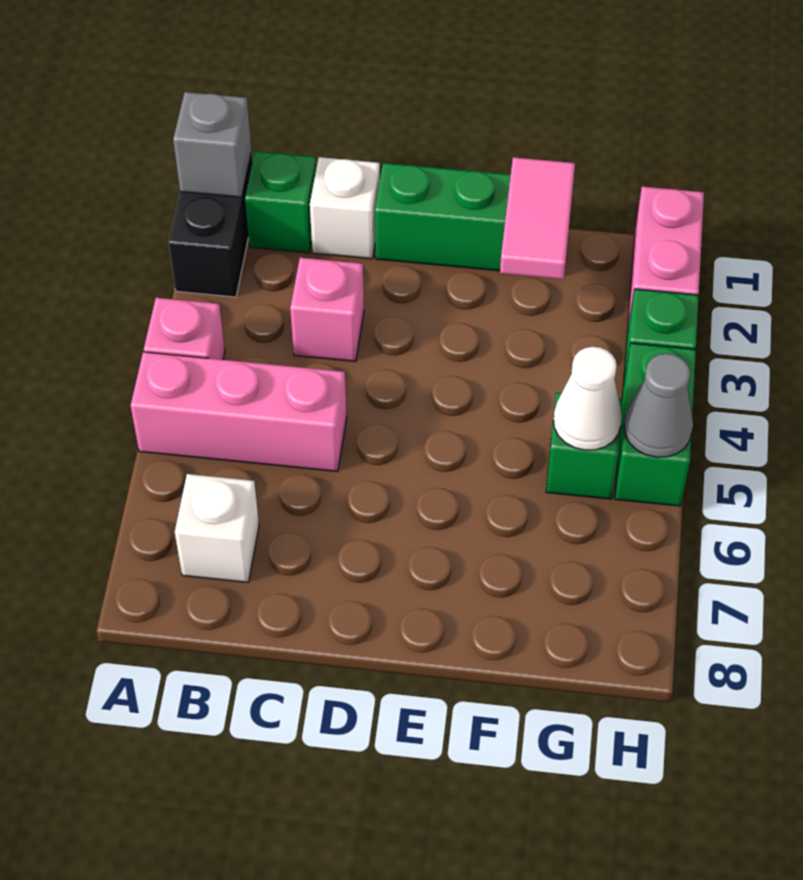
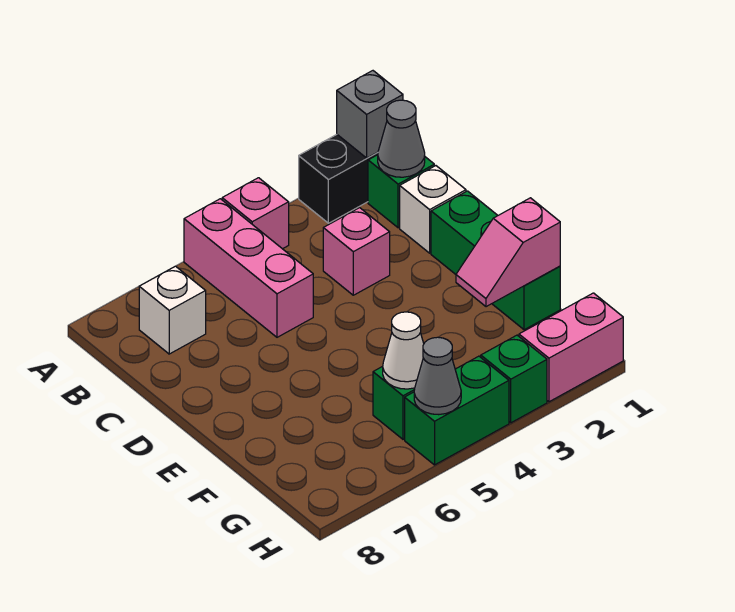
none -> grey 1x1 cone [378,100,425,177]
pink 1x2 tile [500,157,575,279] -> pink 1x2 slope [456,198,560,307]

